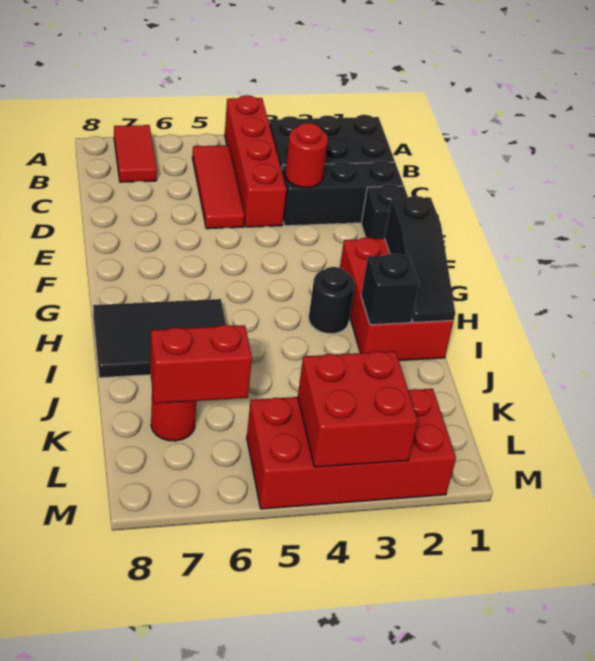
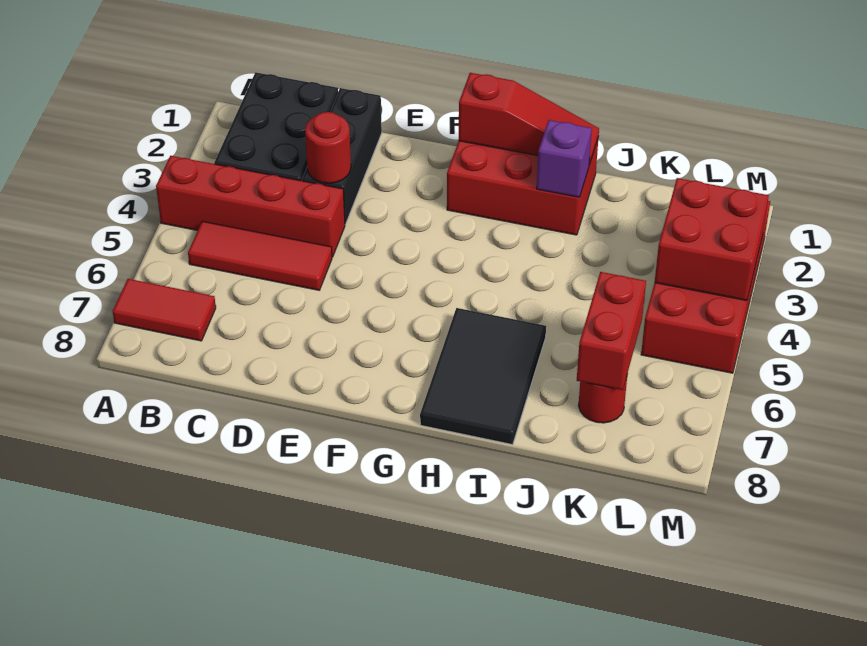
black 1x1 brick [361,184,408,239] -> none
black 1x3 slope [385,196,455,322] -> red 1x3 slope [459,73,599,165]
black 1x1 round brick [309,267,355,334] -> none
black 1x1 brick [361,254,419,325] -> purple 1x1 brick [537,120,592,197]

